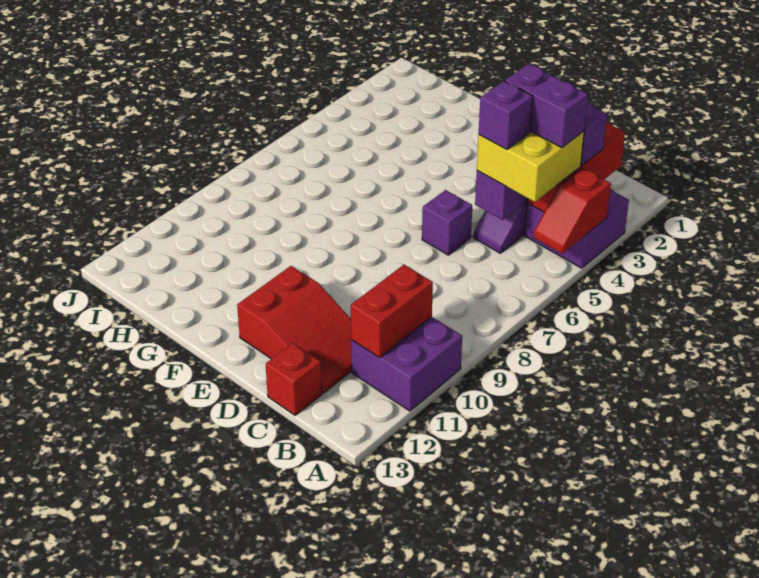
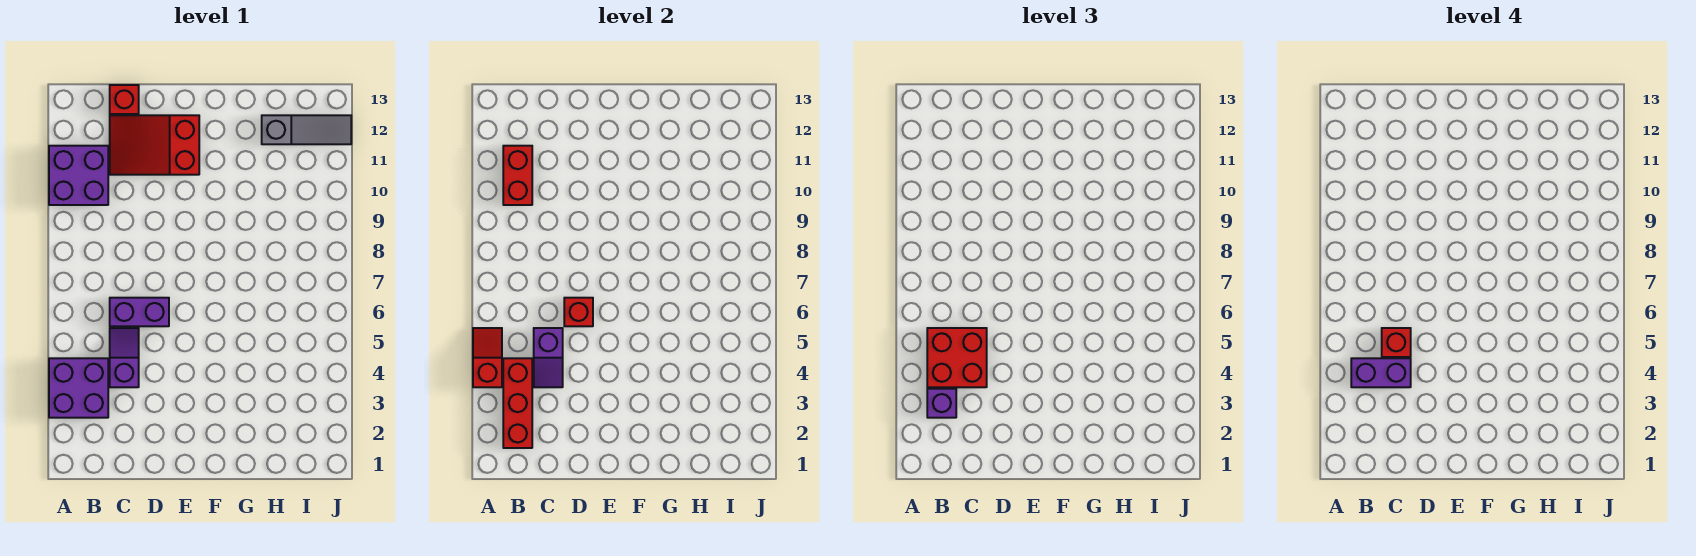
yellow 2x2 brick [477,131,584,202] -> red 2x2 brick [927,328,987,387]
purple 1x1 brick [479,81,533,149] -> red 1x1 brick [1382,328,1411,357]
purple 1x1 brick [422,190,472,255] -> purple 1x2 brick [110,298,169,326]
none -> red 1x1 brick [564,298,593,326]
none -> grey 1x3 slope [262,115,351,144]

